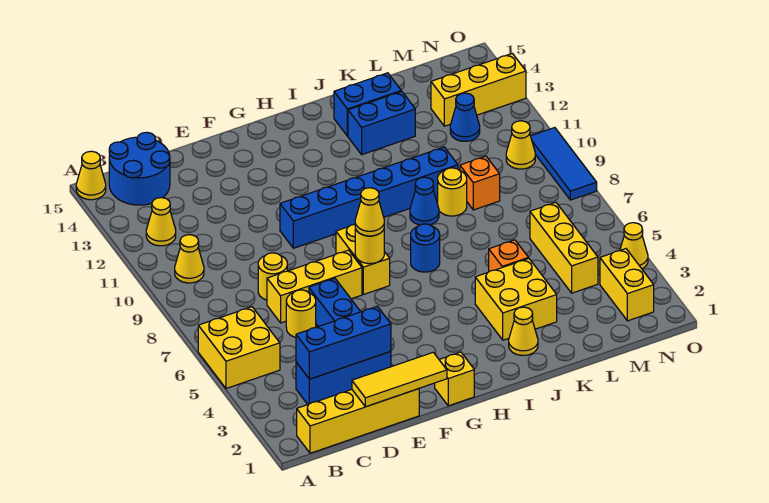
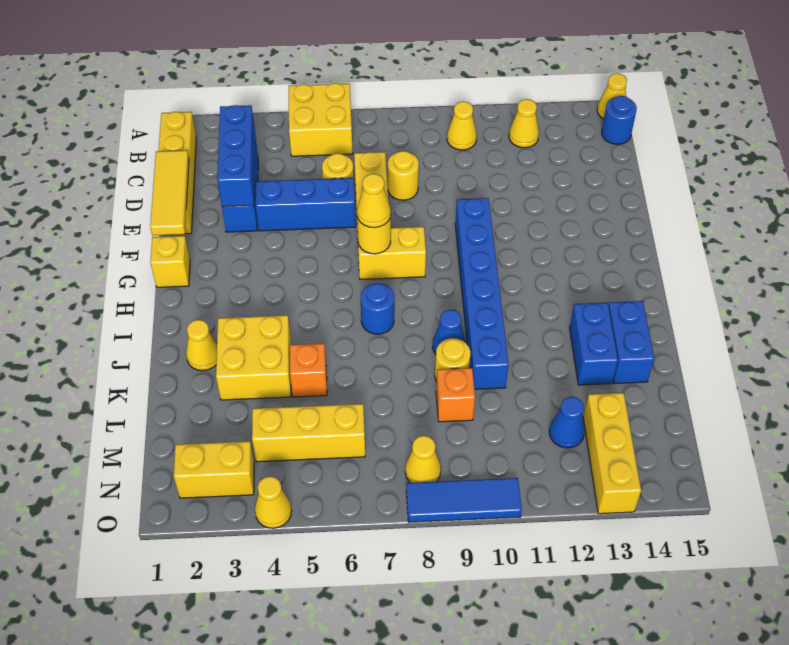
blue 2x2 round brick [109,132,170,205] -> blue 1x1 round brick [602,96,637,144]
yellow 1x1 cone [506,121,535,169] -> yellow 1x1 cone moved to [405,436,441,483]

